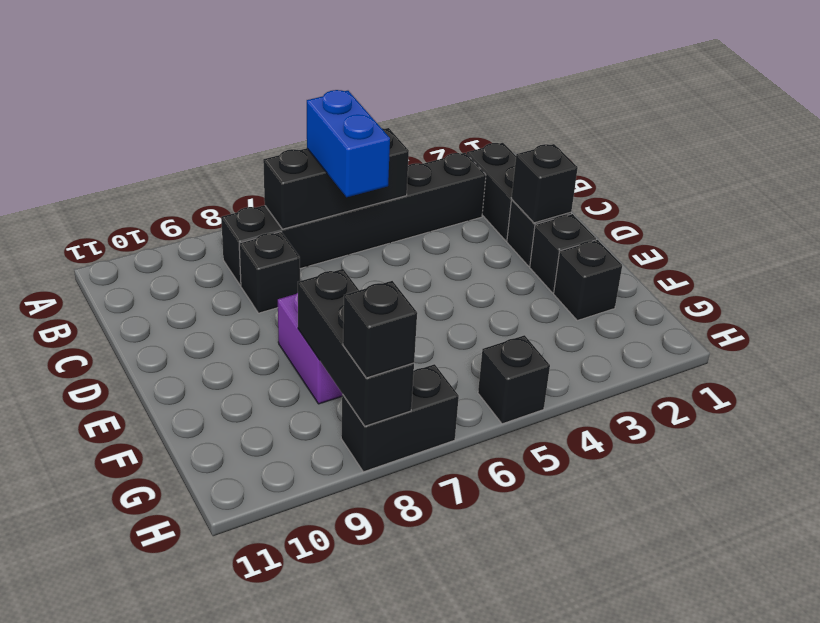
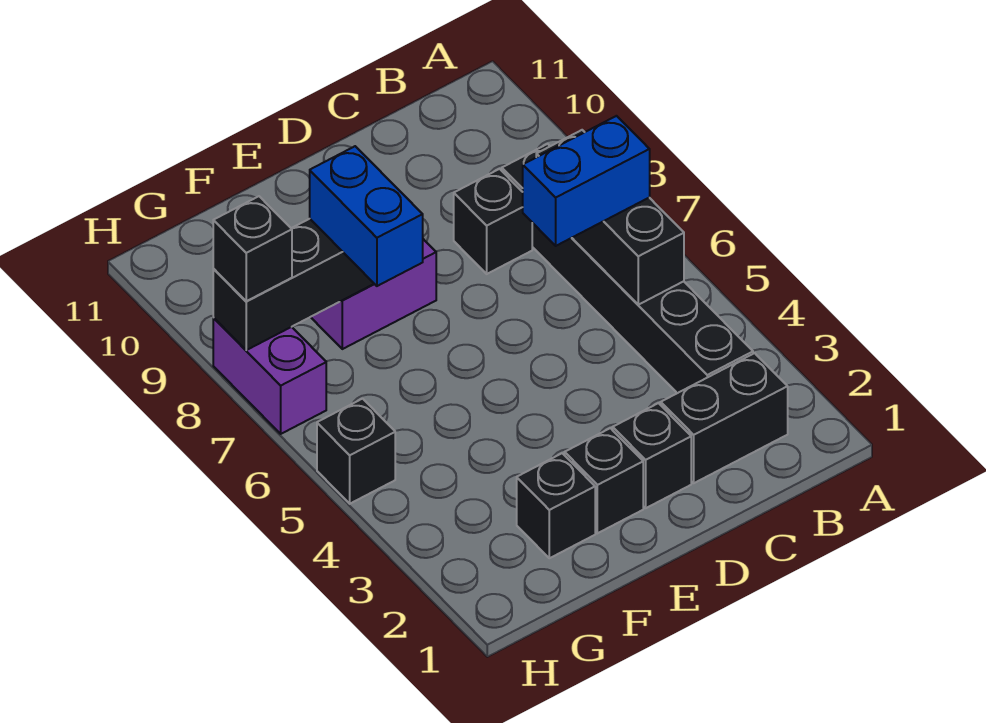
black 1x1 brick [512,144,578,223] -> none
none -> blue 1x2 brick [310,146,423,286]
black 1x2 brick [341,364,459,472] -> purple 1x2 brick [213,318,326,434]

